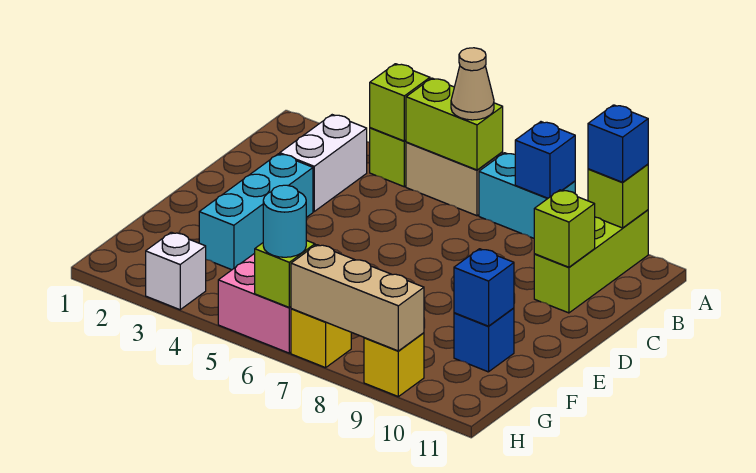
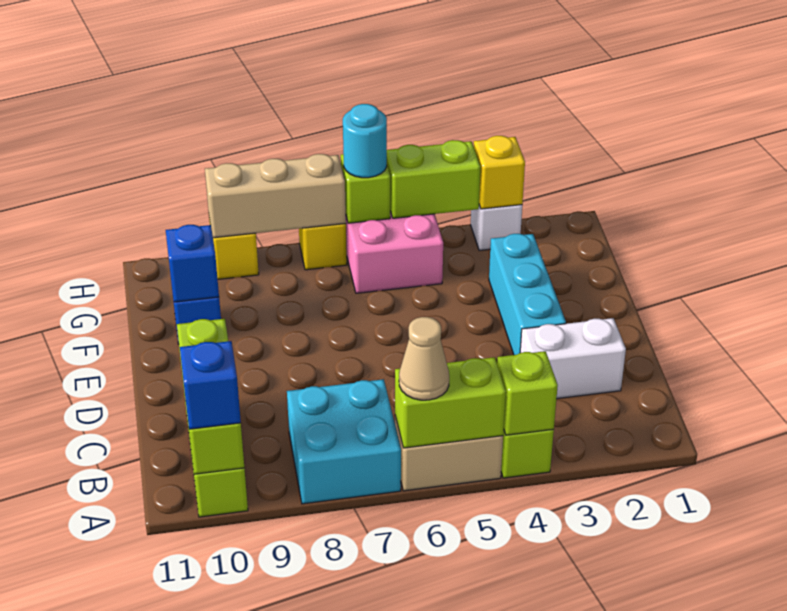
cyan 1x2 brick [479,153,575,238] -> cyan 2x2 brick [287,379,401,504]
blue 1x1 brick [515,122,575,198] -> none
white 1x2 brick [280,115,367,211] -> white 1x2 brick turned to [520,318,626,399]
none -> yellow 1x1 brick [474,136,525,209]
none -> lime 1x2 brick [387,140,480,218]

